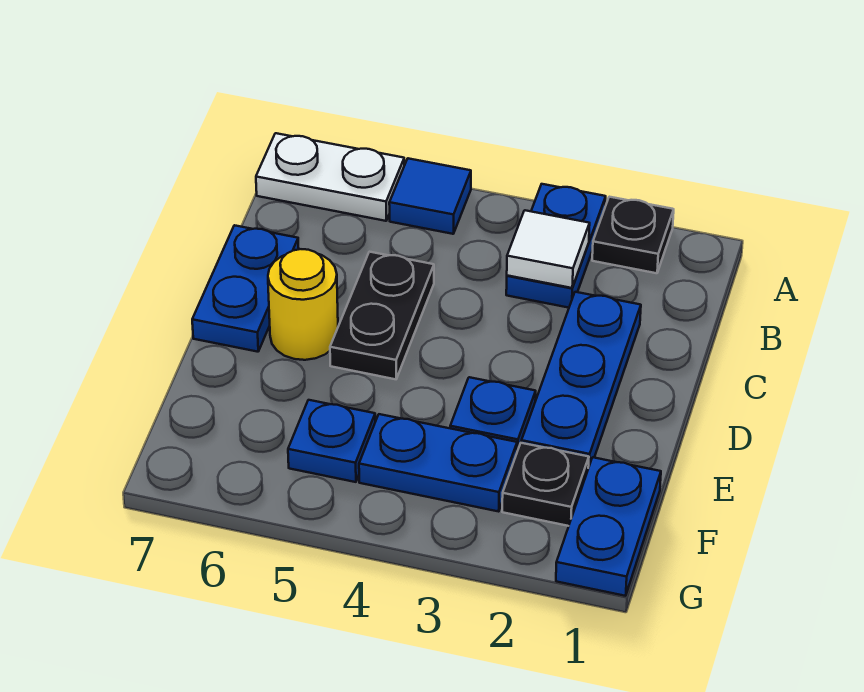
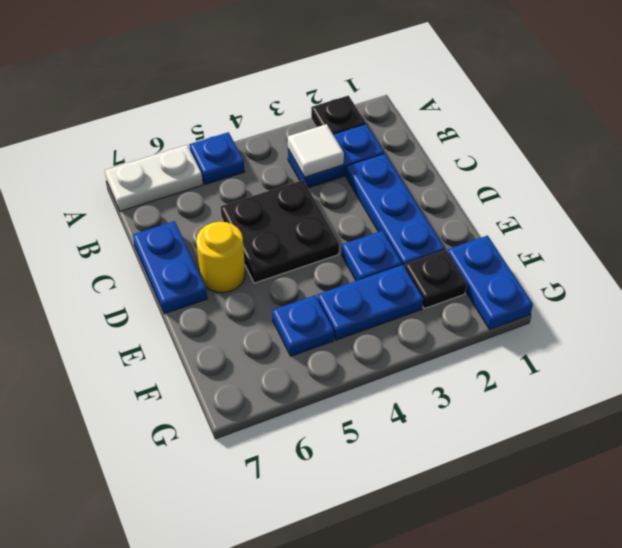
blue 1x2 plate [506,184,606,308] -> blue 1x2 plate turned to [288,124,384,188]
blue 1x1 tile [389,158,471,234] -> blue 1x1 plate [189,132,245,185]
black 1x2 plate [330,252,434,379] -> black 2x2 plate [221,180,339,283]

